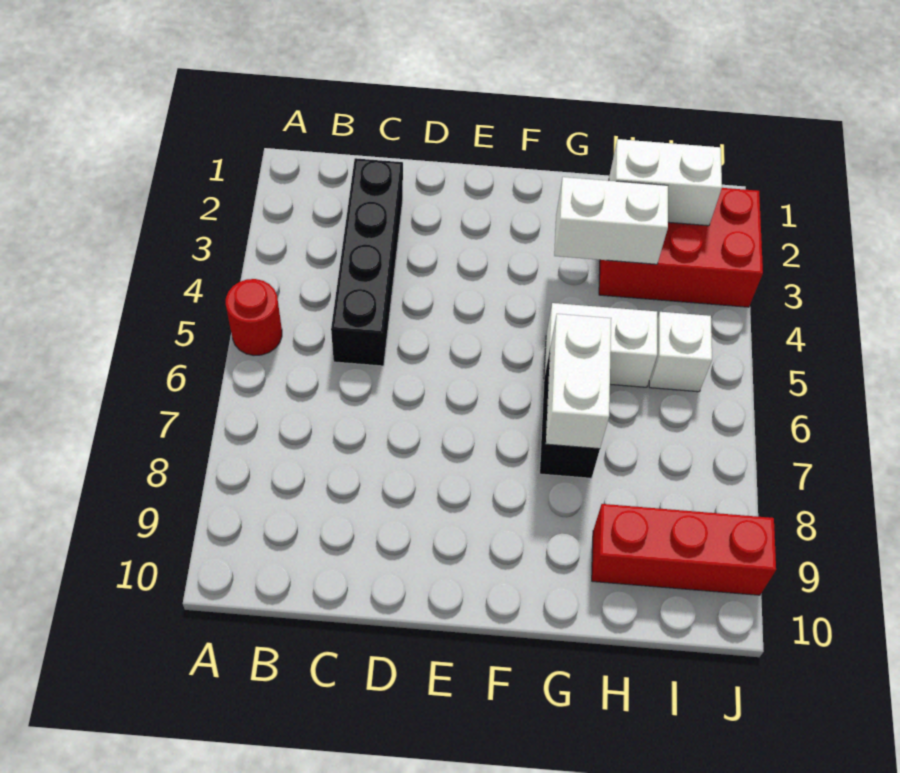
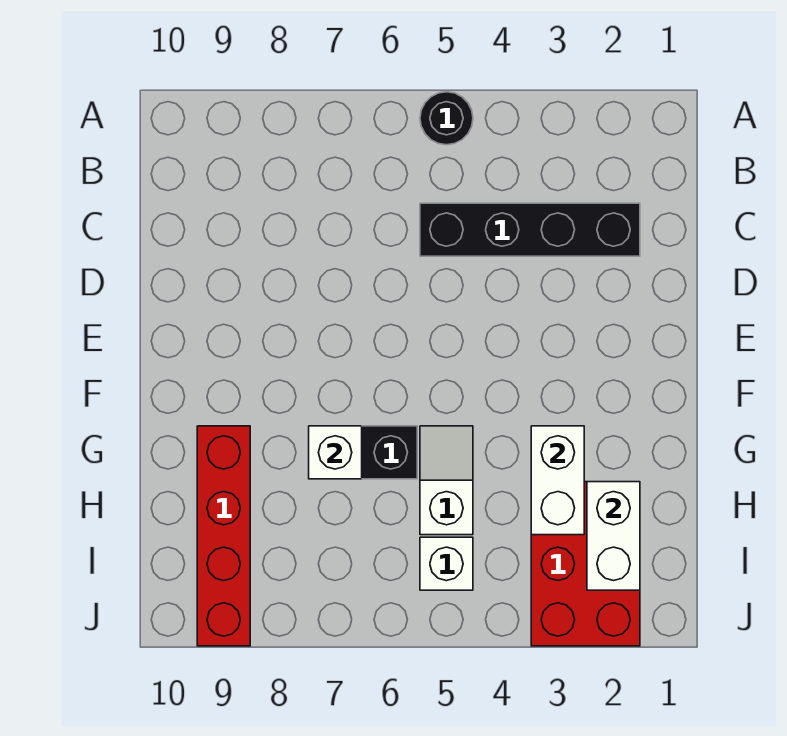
red 1x1 round brick [226,279,282,355] -> black 1x1 round brick [420,92,473,145]
white 1x2 brick [544,303,657,387] -> white 1x2 slope [420,426,473,535]
white 1x2 brick [546,314,611,449] -> white 1x1 brick [309,426,362,479]
red 1x3 brick [592,504,776,595] -> red 1x4 brick [197,426,250,646]

